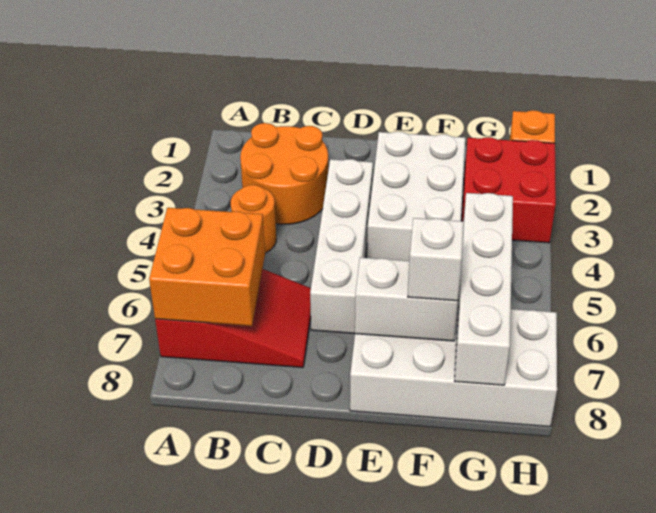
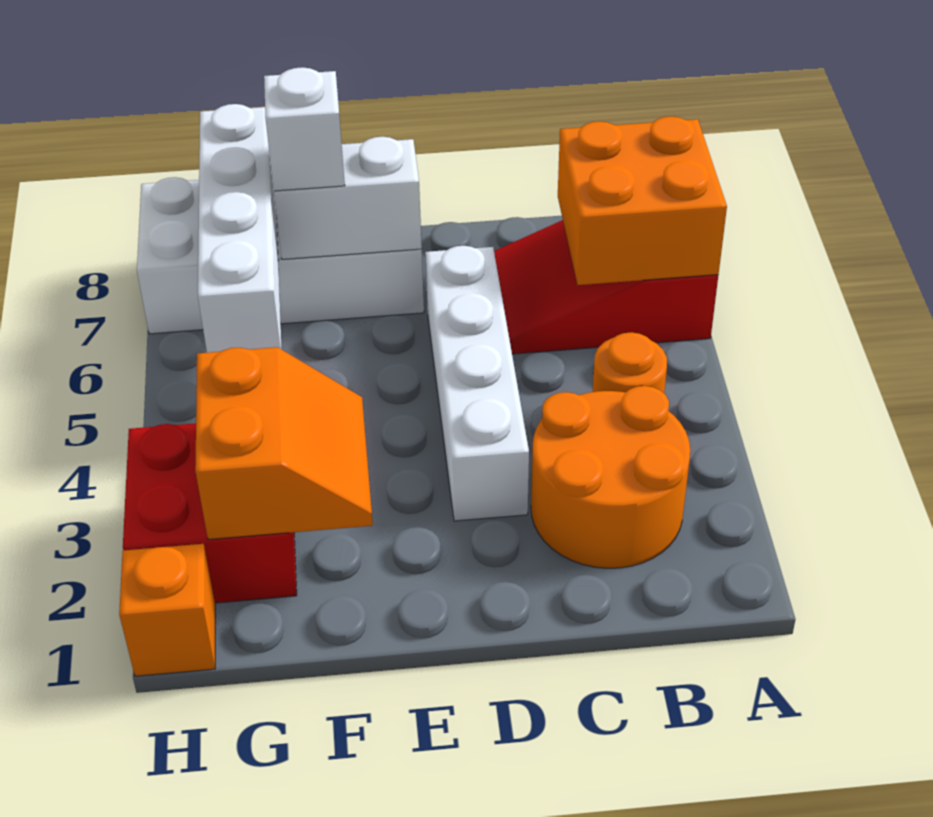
white 2x3 brick [367,132,465,261] -> none
none -> orange 2x2 slope [195,347,373,540]

